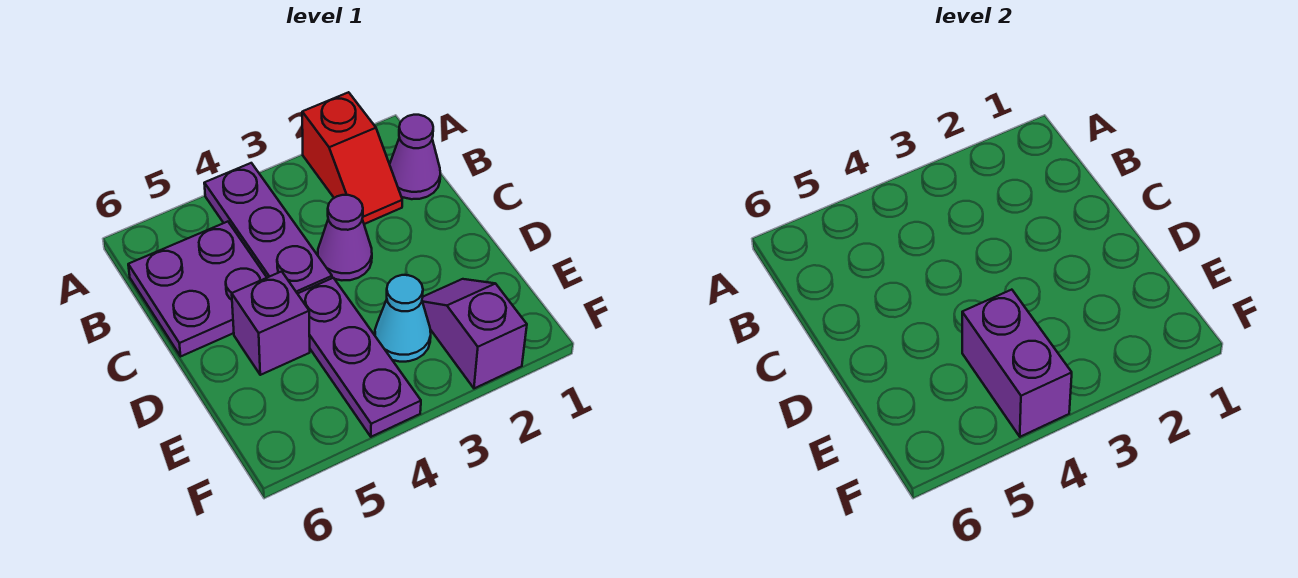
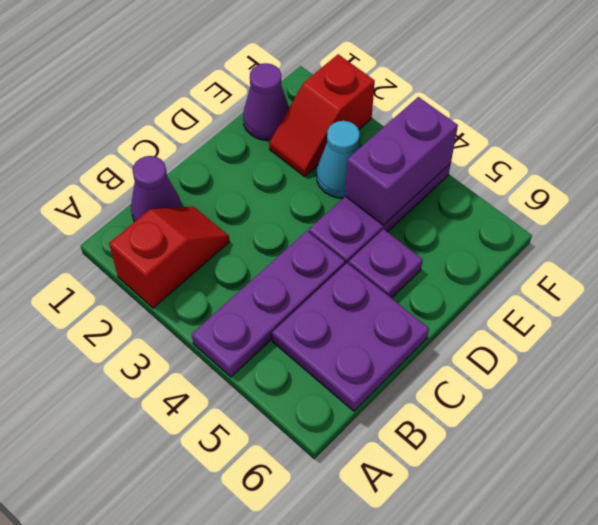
purple 1x1 cone [318,195,372,280] -> purple 1x1 cone moved to [243,63,289,140]
purple 1x1 brick [232,271,310,375] -> purple 1x1 plate [349,229,423,298]
purple 1x2 slope [422,279,527,388] -> red 1x2 slope [269,54,375,177]

